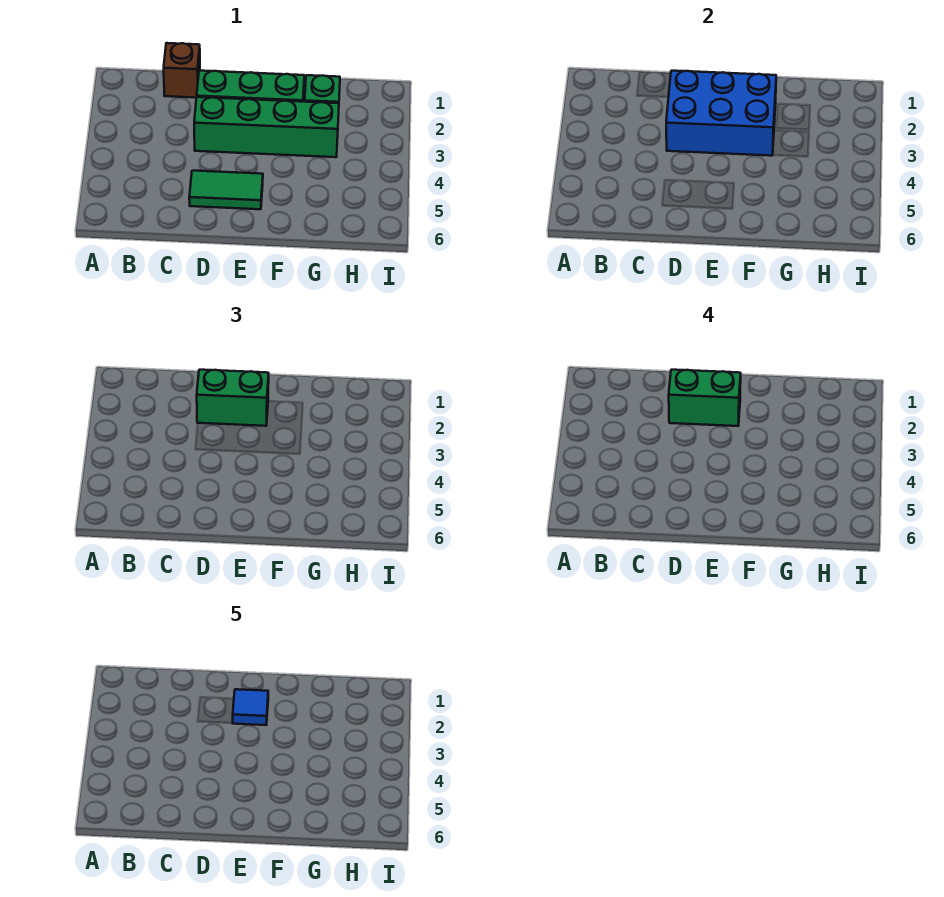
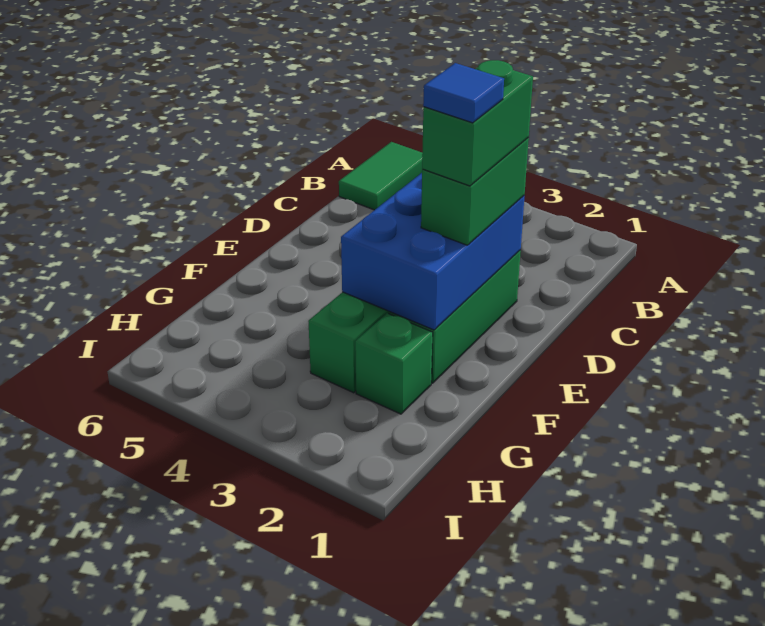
brown 1x1 brick [164,43,200,98] -> none
green 1x2 tile [189,171,263,209] -> green 1x2 tile moved to [339,142,423,210]

